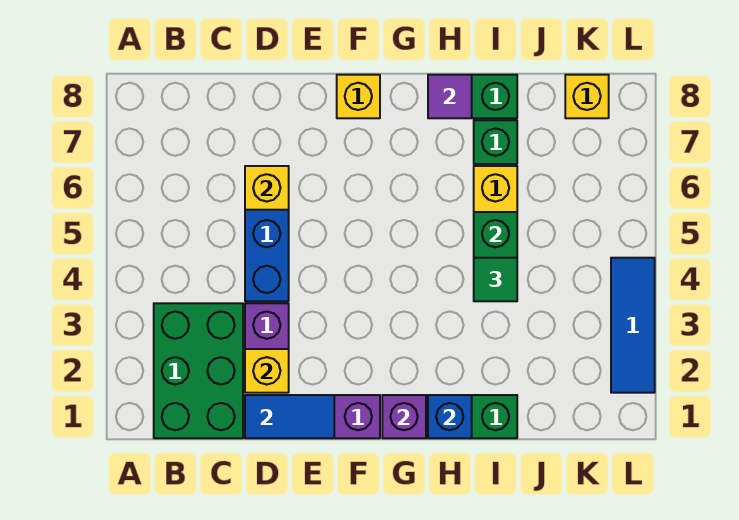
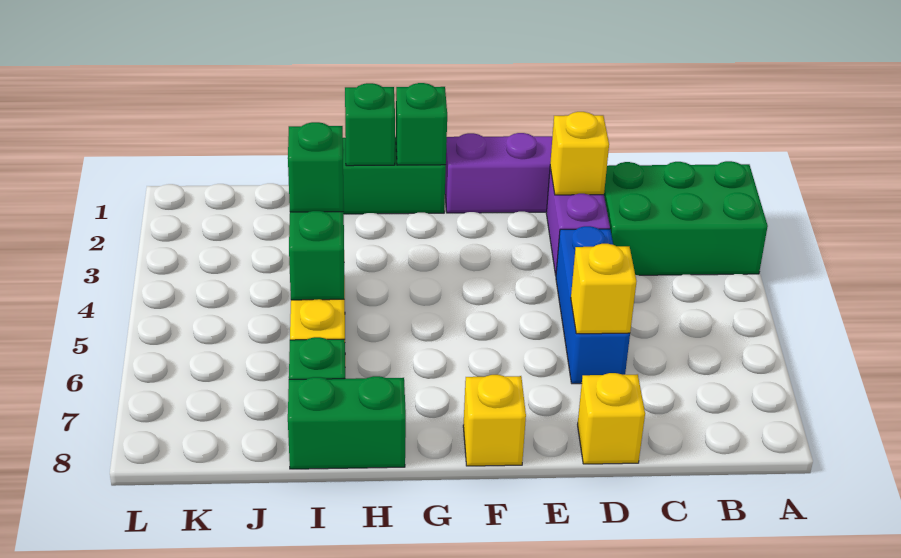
green 2x3 brick [154,303,243,438] -> green 2x3 brick turned to [604,161,768,275]
blue 1x2 tile [245,395,334,438] -> none
purple 1x1 brick [382,395,426,438] -> green 1x1 brick [396,83,447,165]
blue 1x1 brick [428,395,472,438] -> green 1x1 brick [345,83,395,166]
purple 1x1 tile [428,75,472,118] -> none
green 1x1 tile [474,258,517,301] -> green 1x1 brick [288,122,343,212]
yellow 1x1 brick [565,75,609,118] -> yellow 1x1 brick moved to [578,373,645,464]
blue 1x3 tile [611,258,655,393] -> none

